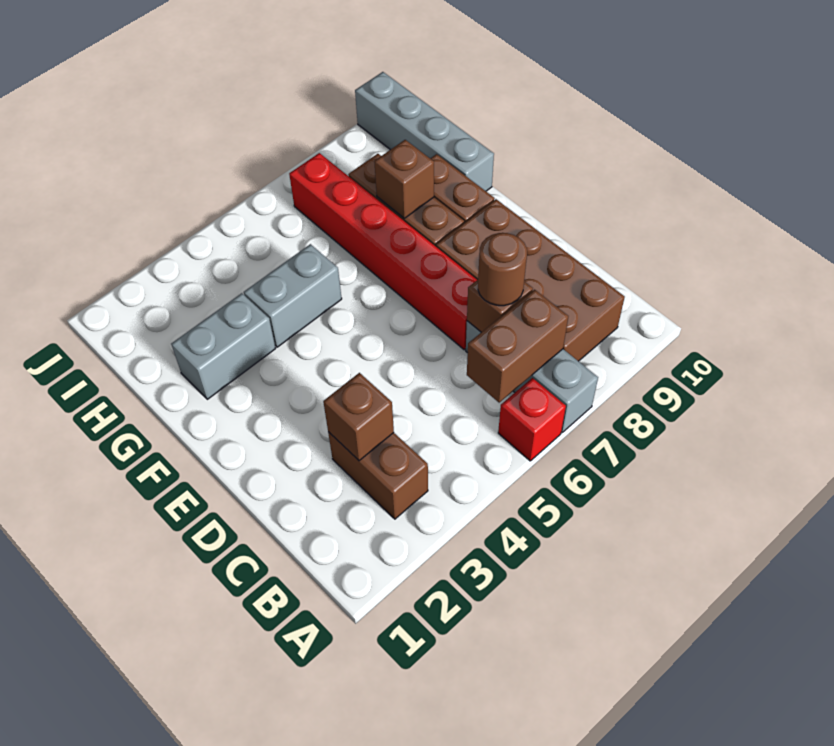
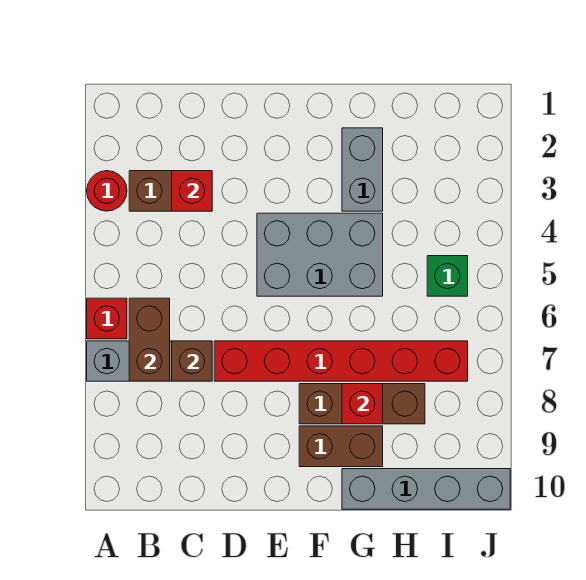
none -> red 1x1 round brick [87,171,127,211]
brown 2x4 brick [436,199,625,361] -> none
brown 1x1 brick [323,373,394,461] -> red 1x1 brick [172,171,212,211]
brown 1x1 round brick [478,233,527,306] -> none
grey 1x2 brick [244,244,342,347] -> grey 2x3 brick [257,213,383,296]
brown 1x1 brick [374,140,434,218] -> red 1x1 brick [342,384,383,424]
none -> green 1x1 brick [427,256,468,296]

